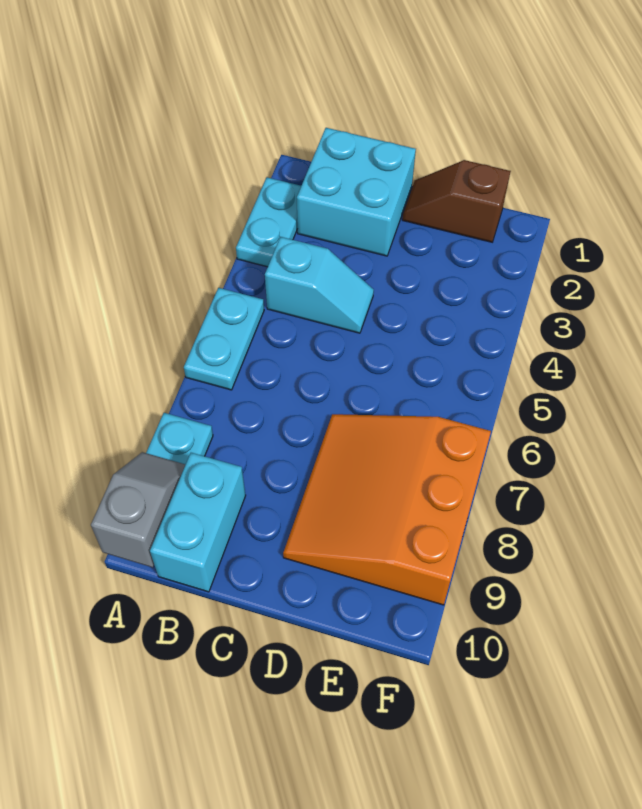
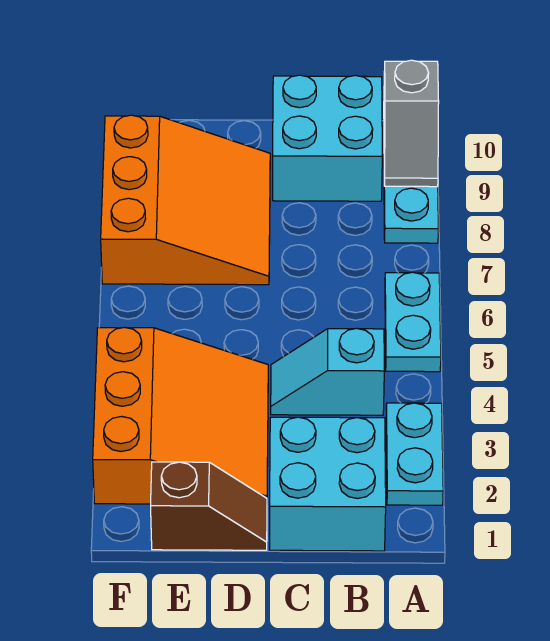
cyan 1x2 brick [150,453,246,592] -> cyan 2x2 brick [273,75,382,201]
none -> orange 3x3 slope [93,327,268,504]

